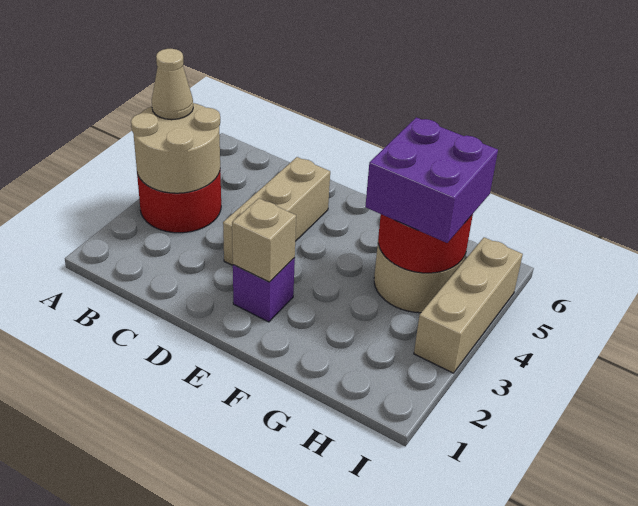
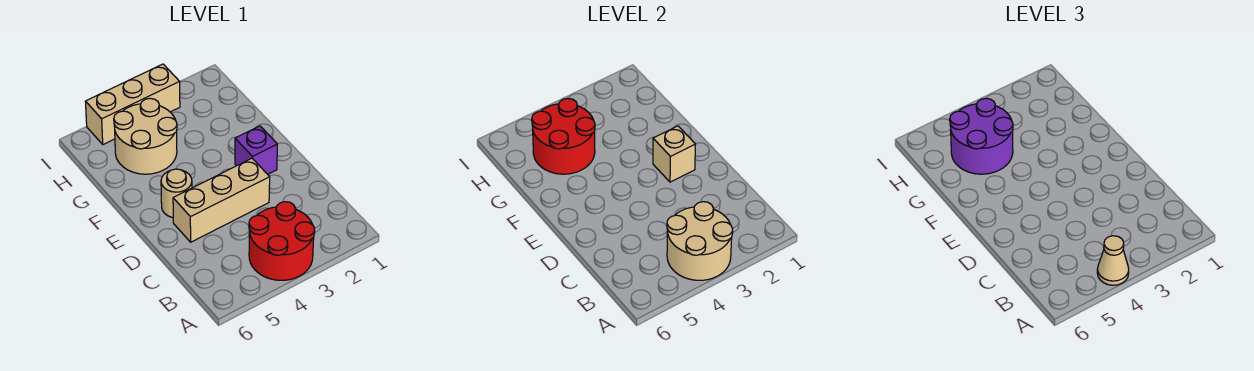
none -> tan 1x1 round brick [161,169,192,217]
purple 2x2 brick [365,117,498,243] -> purple 2x2 round brick [950,98,1013,174]

